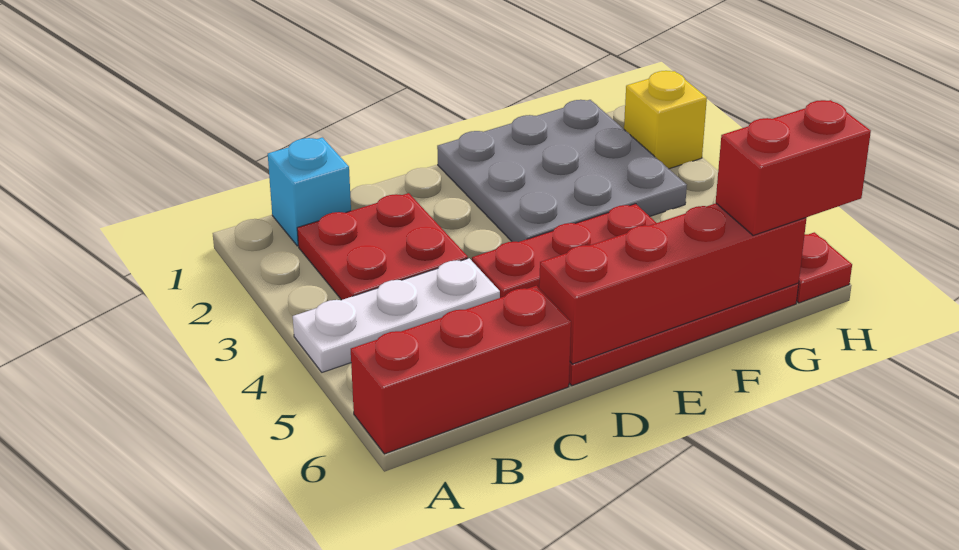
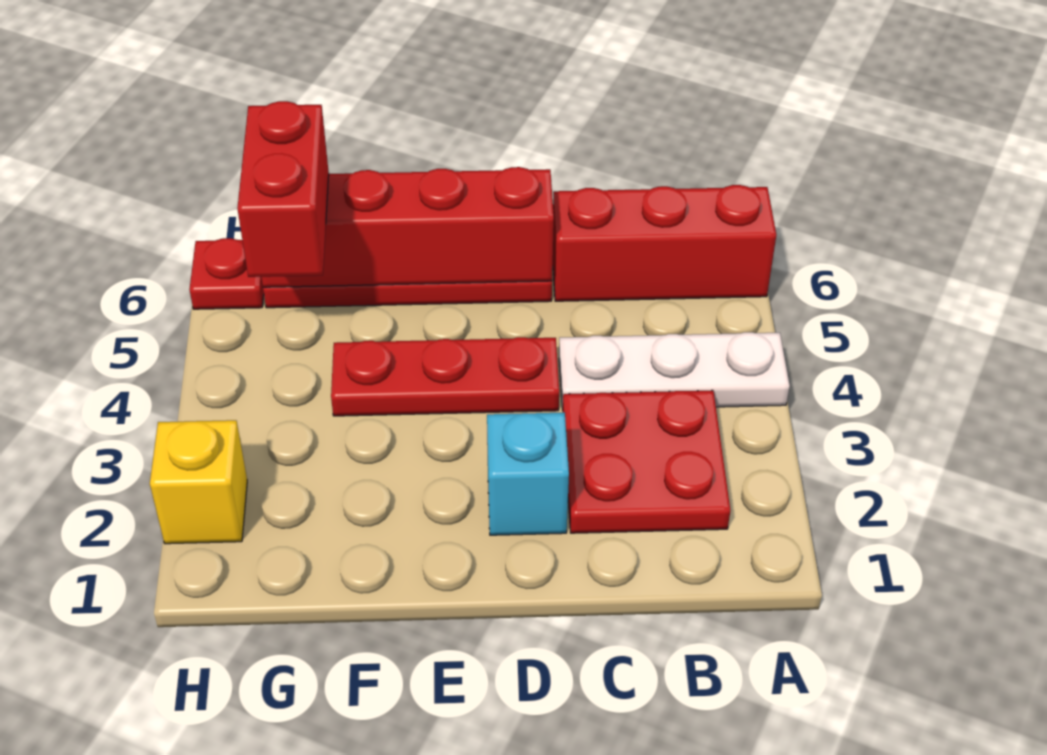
cyan 1x1 brick [268,138,351,246] -> cyan 1x1 brick moved to [487,412,569,535]
grey 3x3 plate [437,100,687,242] -> none
red 1x2 brick [716,100,871,236] -> red 1x2 brick turned to [237,101,329,277]

